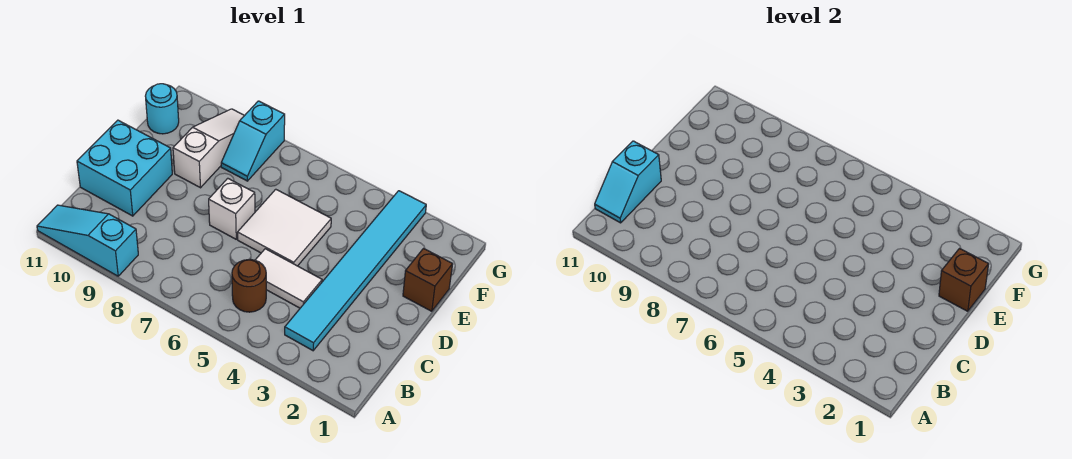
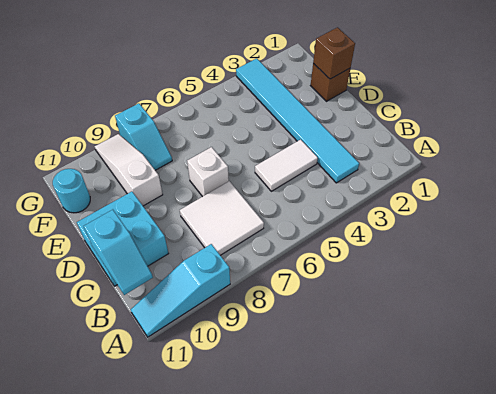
brown 1x1 round brick [232,260,266,312] -> none
white 2x2 tile [238,189,331,266] -> white 2x2 tile moved to [180,181,264,255]

